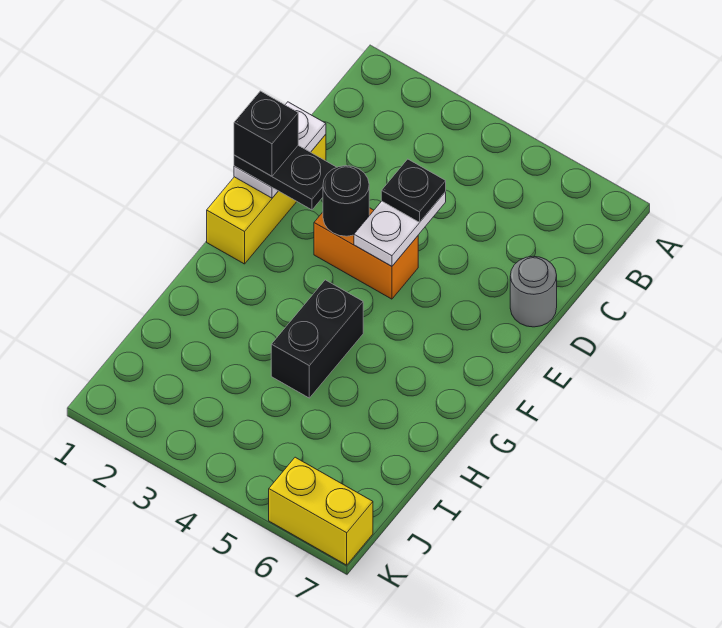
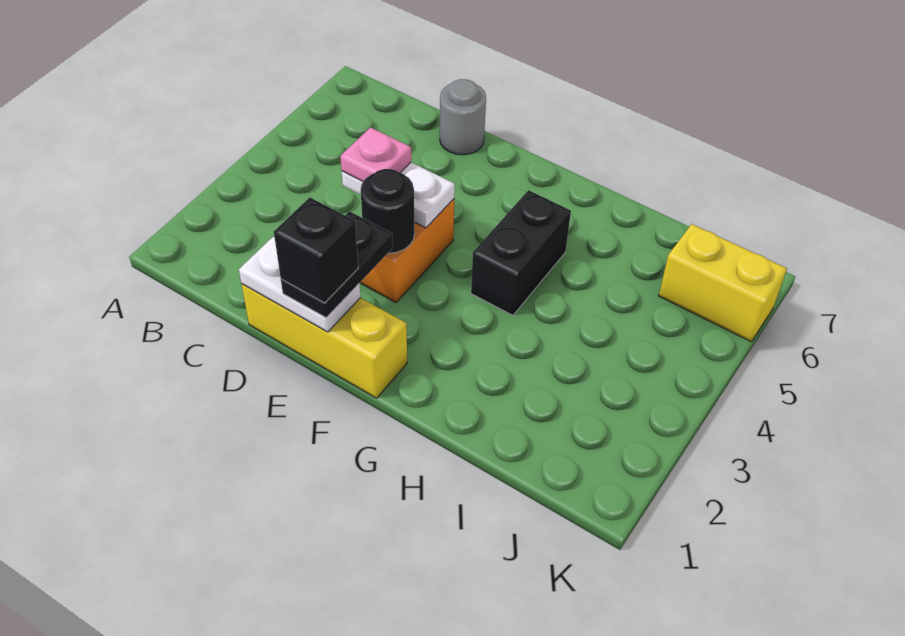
black 1x1 plate [381,159,446,222] -> pink 1x1 plate [340,127,411,181]
black 1x2 brick [271,280,363,398] -> black 1x2 brick turned to [471,190,571,315]
yellow 1x2 brick [269,457,373,565] -> yellow 1x2 brick turned to [659,224,787,341]

